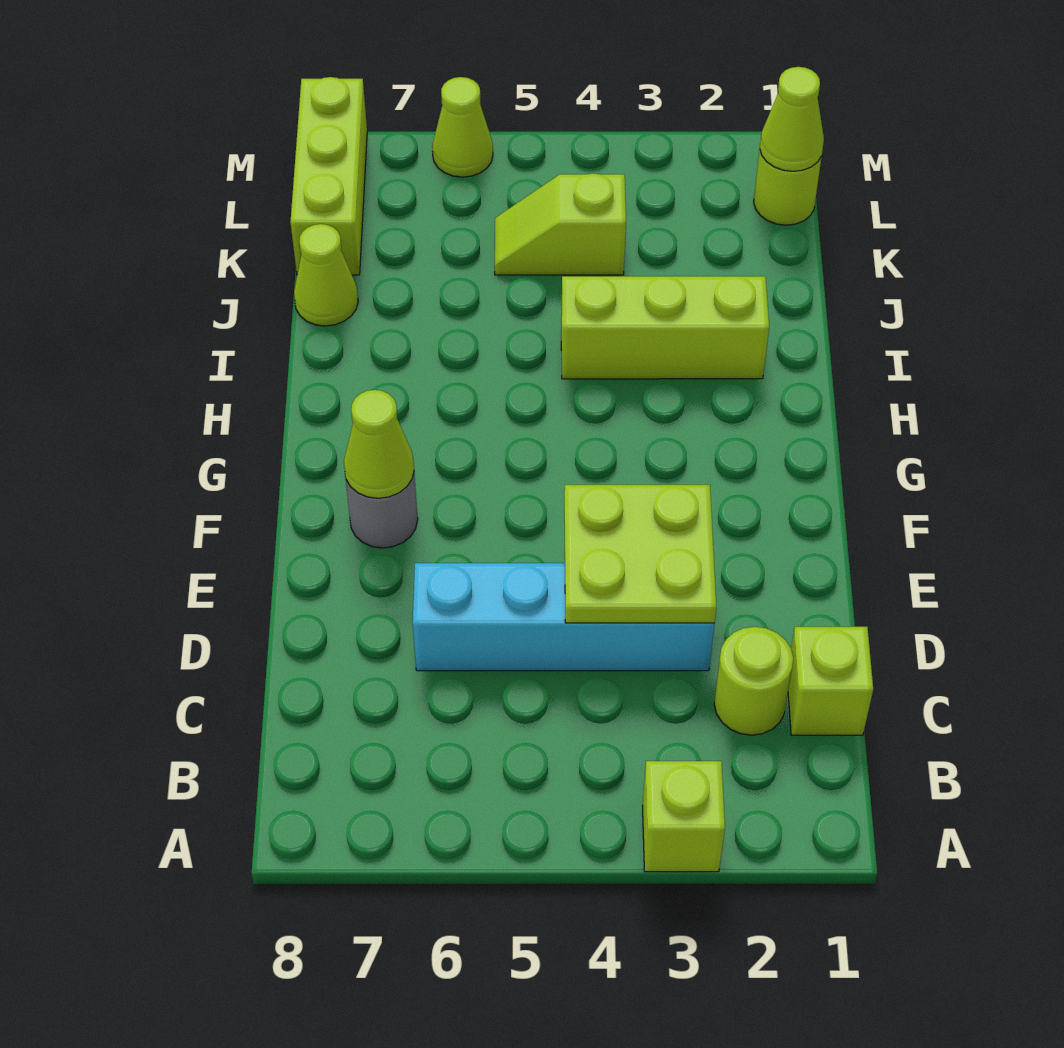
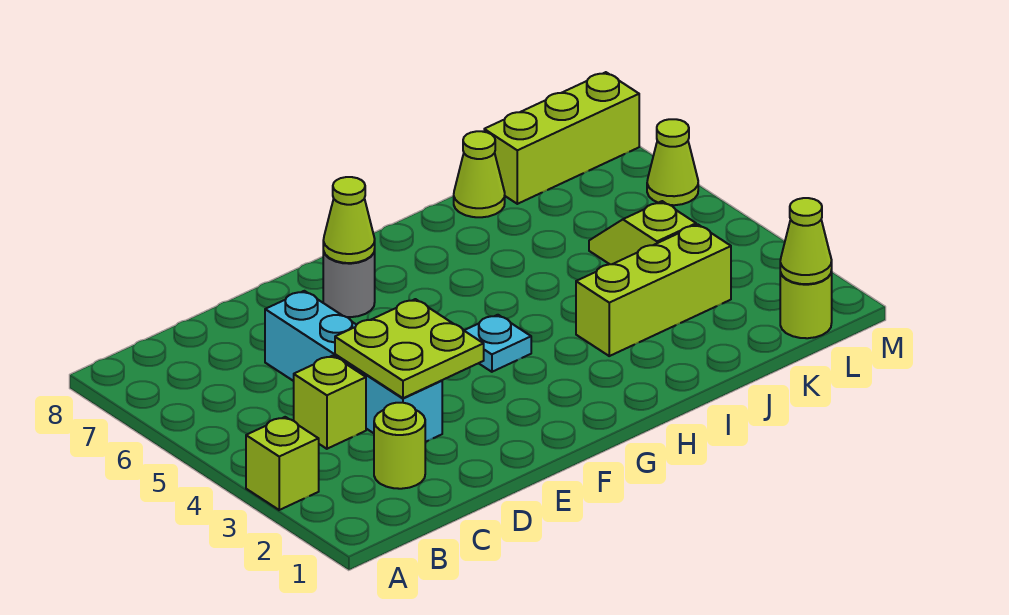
lime 1x1 brick [788,627,873,735] -> lime 1x1 brick moved to [294,356,366,449]
none -> cyan 1x1 plate [464,315,531,372]
lime 1x3 brick [561,276,769,379] -> lime 1x3 brick turned to [576,224,731,356]

